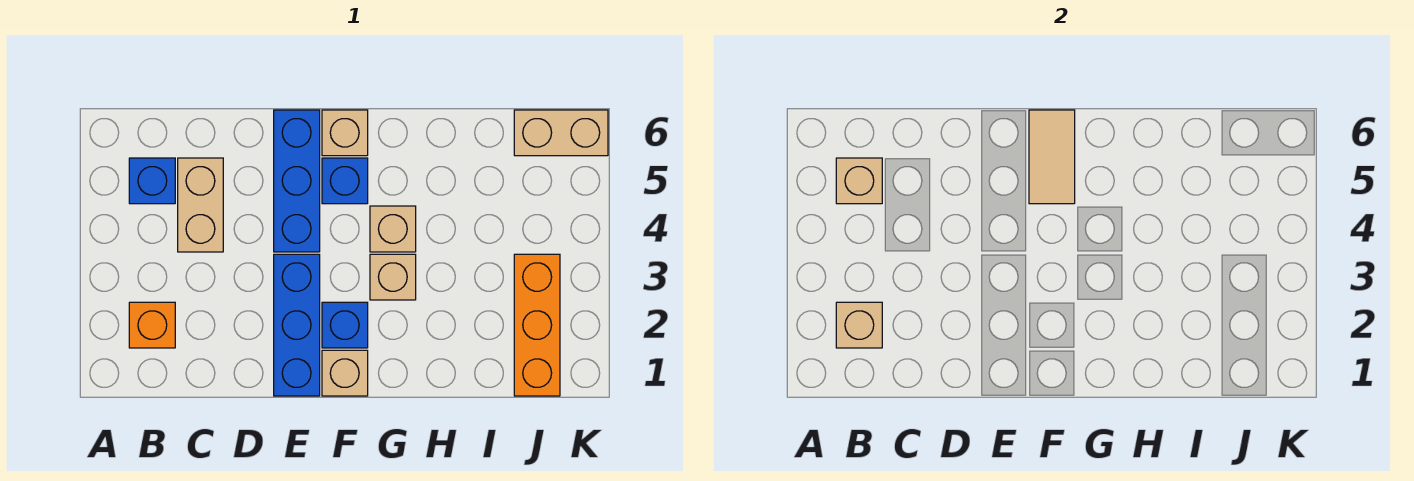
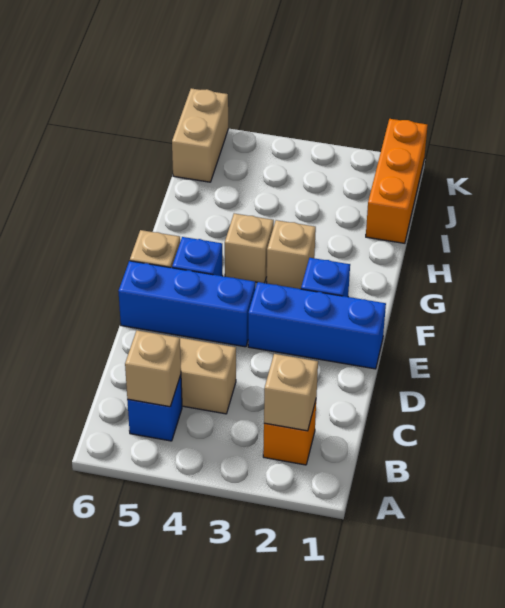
tan 1x1 brick [322,350,368,396] -> none
tan 1x2 tile [1029,110,1075,204] -> none
orange 1x3 brick [514,254,560,396] -> orange 1x3 brick turned to [366,119,428,243]

